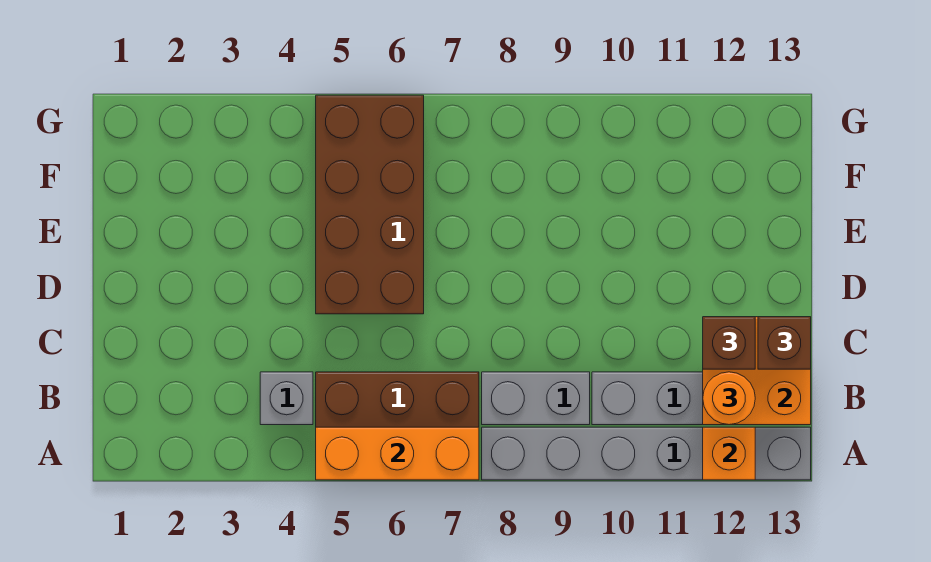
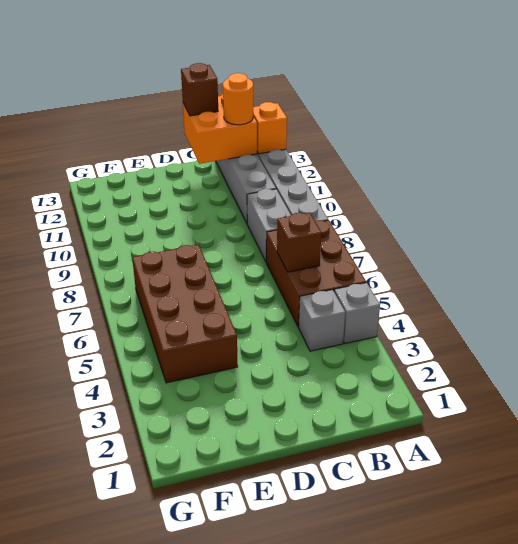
none -> grey 1x1 brick [334,283,380,344]
orange 1x3 brick [316,427,479,480] -> none
brown 1x1 brick [703,317,755,369] -> brown 1x1 brick moved to [277,213,321,272]
brown 2x4 brick [316,95,424,314] -> brown 2x4 brick turned to [132,245,238,383]

